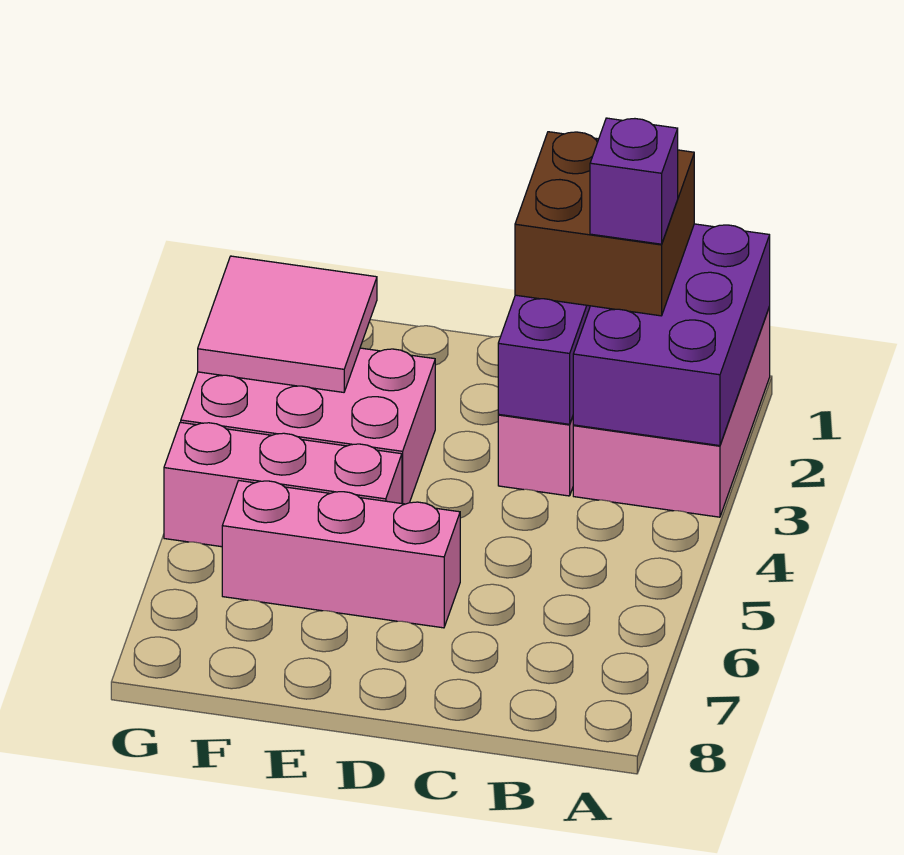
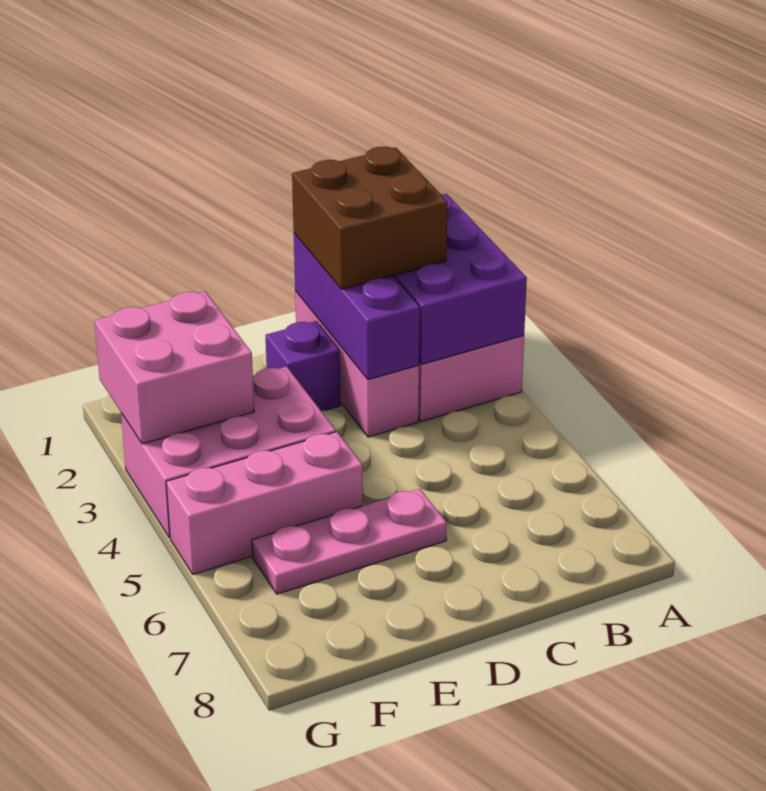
purple 1x1 brick [590,118,678,244] -> purple 1x1 brick moved to [266,321,340,411]
pink 1x3 brick [222,481,460,628] -> pink 1x3 plate [252,489,447,594]
pink 2x2 tile [198,256,377,392] -> pink 2x2 brick [94,291,254,444]

